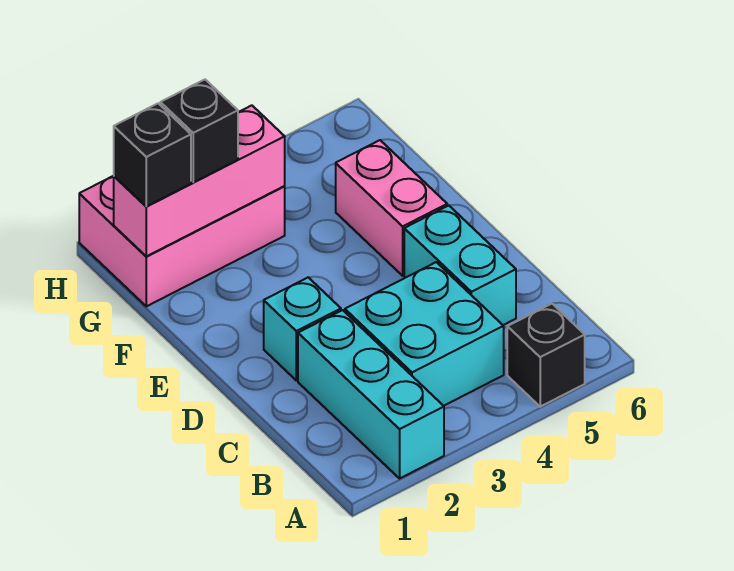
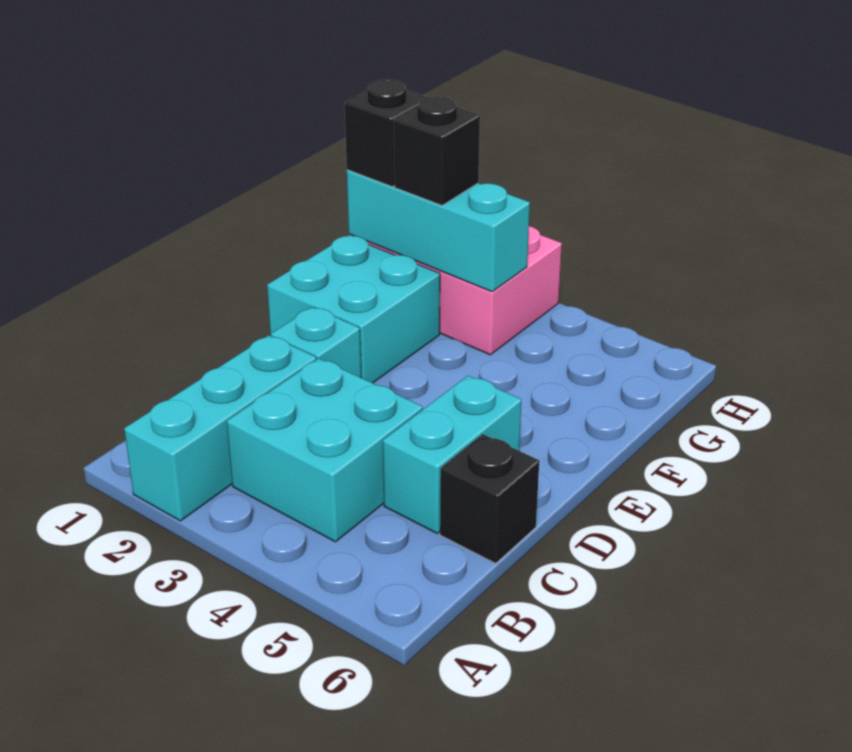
black 1x1 brick [507,304,585,407] -> black 1x1 brick moved to [440,434,539,563]
none -> cyan 2x2 brick [267,236,440,383]
pink 1x2 brick [336,140,447,276] -> none
pink 1x3 brick [114,105,285,256] -> cyan 1x3 brick [347,170,530,292]

